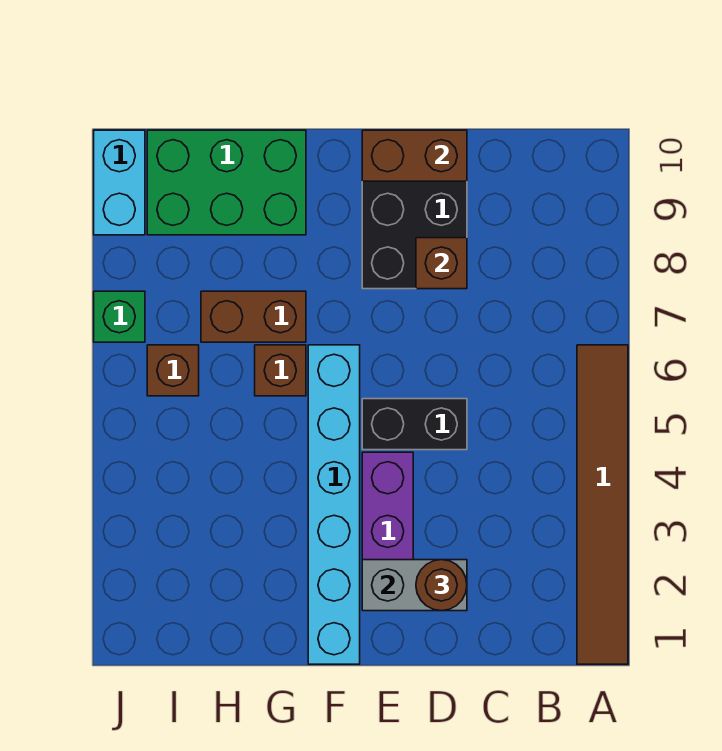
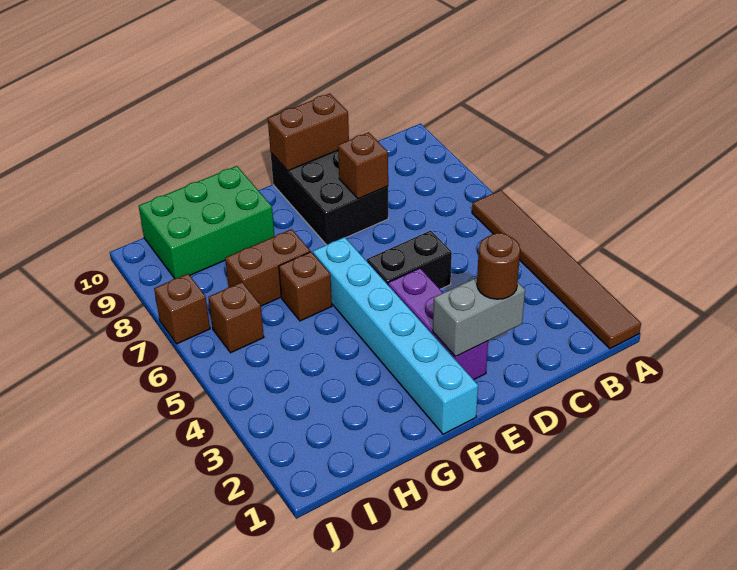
green 1x1 brick [94,291,145,342] -> brown 1x1 brick [154,274,210,344]
cyan 1x2 brick [94,130,145,235] -> none

